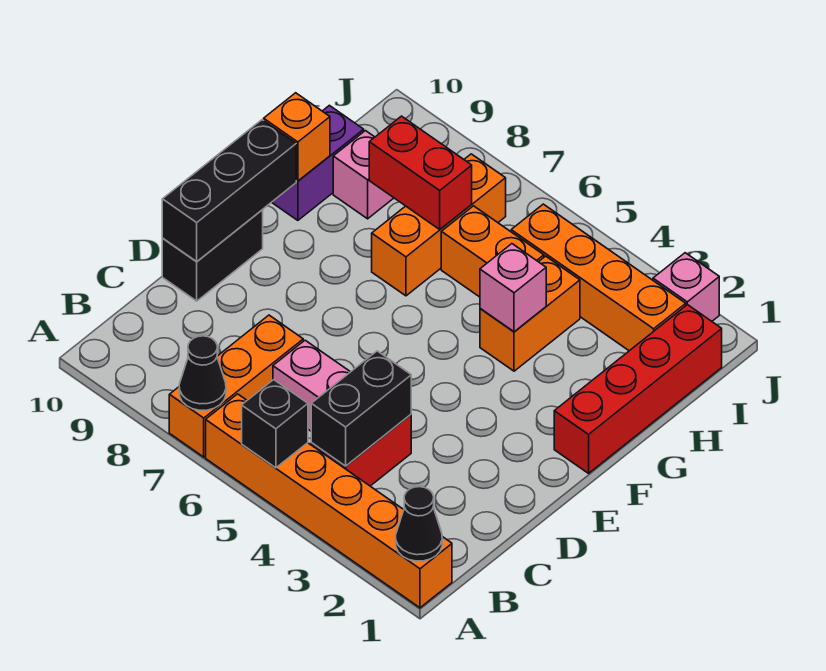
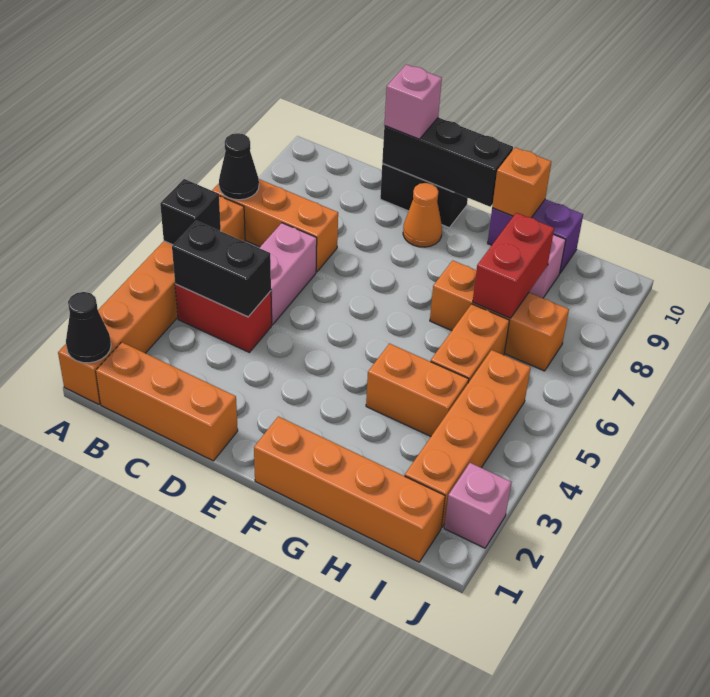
none -> orange 1x3 brick [96,342,238,461]
none -> orange 1x1 cone [403,183,442,247]
red 1x4 brick [554,305,722,473] -> orange 1x4 brick [254,416,445,562]
pink 1x1 brick [480,244,546,332] -> pink 1x1 brick moved to [384,64,442,139]

